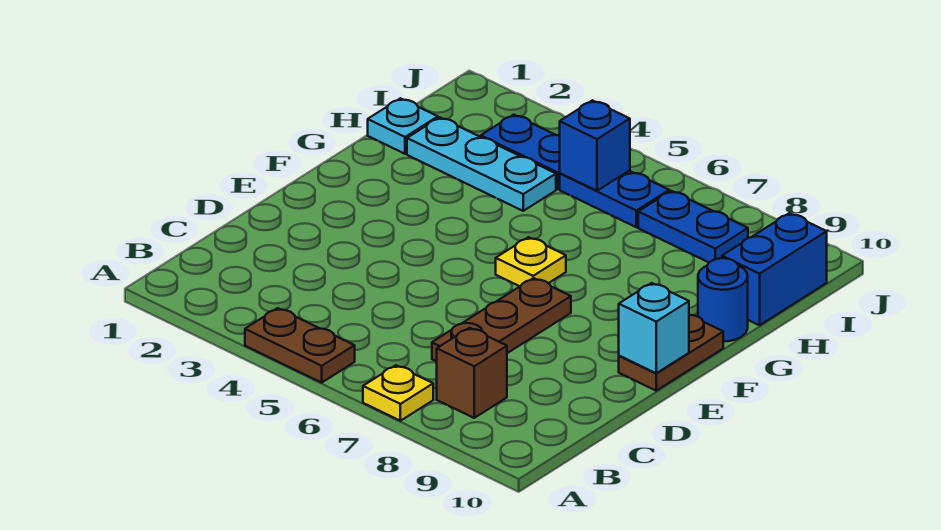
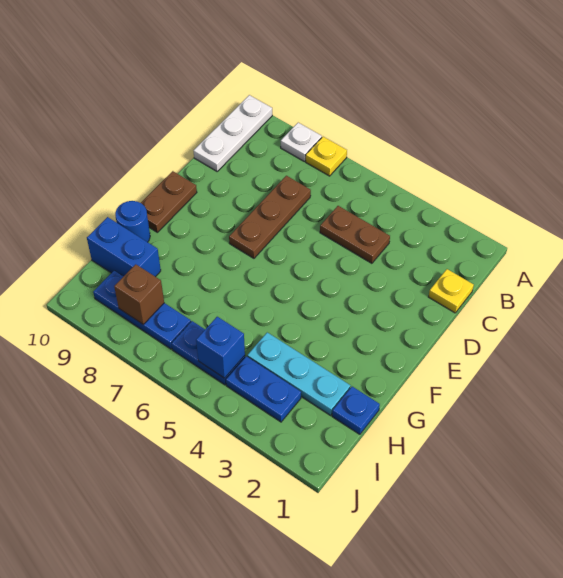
brown 1x2 plate [245,308,355,383] -> brown 1x2 plate moved to [320,206,390,263]
none -> white 1x1 plate [281,123,322,161]
none -> white 1x3 plate [194,95,272,171]
brown 1x1 brick [437,328,507,418] -> brown 1x1 brick moved to [114,264,164,325]
cyan 1x1 brick [619,283,689,373] -> none
yellow 1x1 plate [496,237,566,286] -> yellow 1x1 plate moved to [429,269,474,313]
cyan 1x1 plate [368,98,438,154] -> blue 1x1 plate [332,387,380,434]
blue 1x2 brick [722,213,827,325] -> blue 1x2 brick turned to [87,217,161,277]
blue 1x2 plate [638,191,748,262] -> blue 1x3 plate [93,271,191,349]

